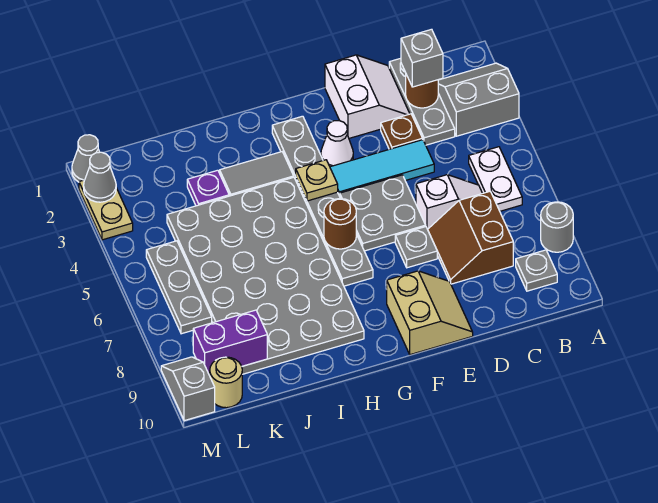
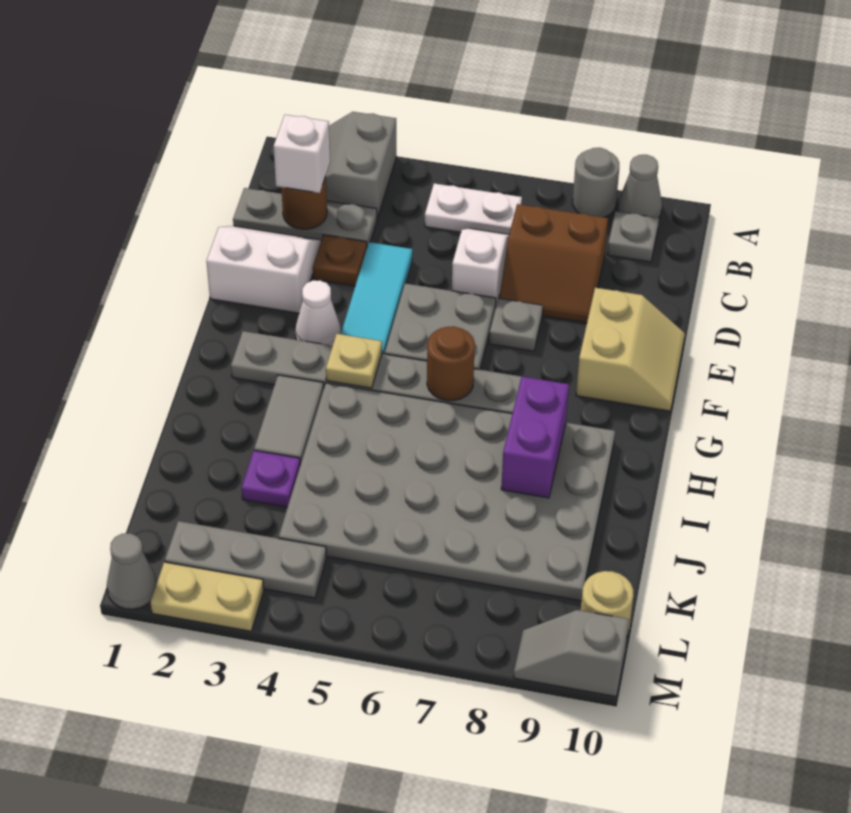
grey 1x1 brick [401,29,443,87] -> white 1x1 brick [274,115,330,193]
tan 2x2 slope [387,271,473,355] -> tan 2x2 slope turned to [576,288,685,411]
purple 1x2 brick [193,310,267,375] -> purple 1x2 brick moved to [501,377,569,498]
grey 1x3 plate [146,241,212,334] -> grey 1x3 plate moved to [165,521,327,598]
grey 1x1 cone [84,152,116,202] -> grey 1x1 cone moved to [618,155,662,218]

